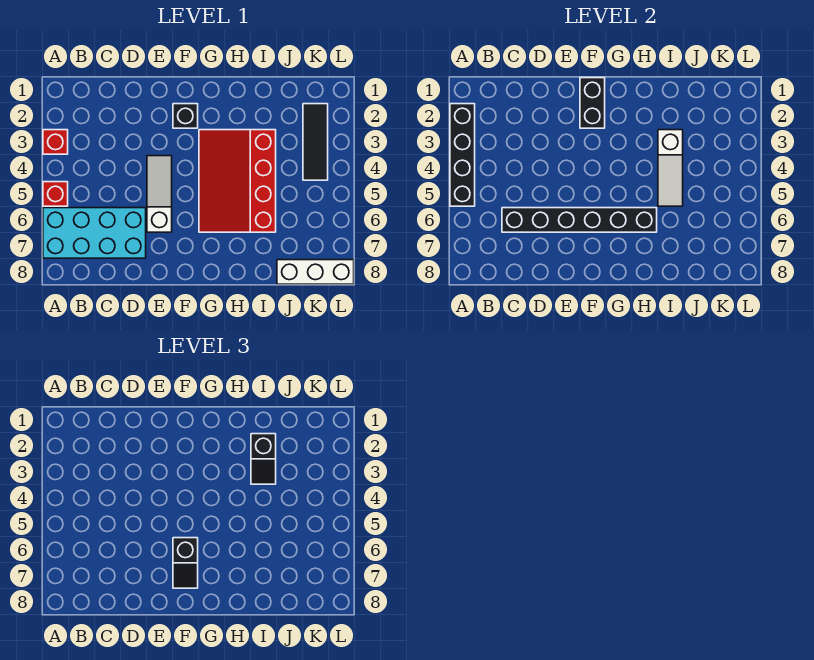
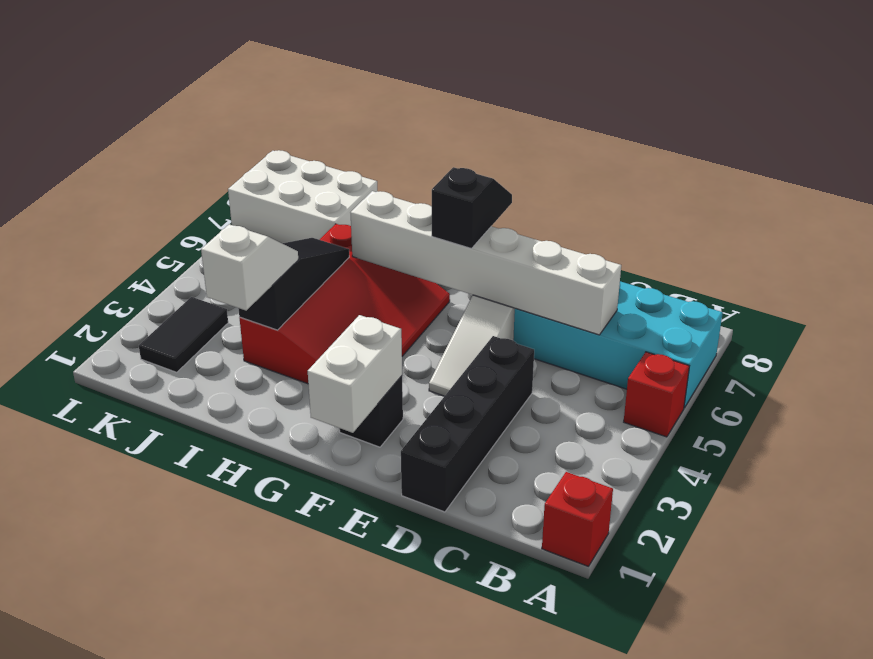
black 1x4 brick [450,104,475,206] -> black 1x4 brick moved to [401,336,534,512]
red 1x1 brick [43,130,68,154] -> red 1x1 brick moved to [542,472,613,566]
black 1x6 brick [502,208,657,232] -> white 1x6 brick [350,191,621,335]
black 1x2 brick [580,78,605,128] -> white 1x2 brick [308,315,402,433]
black 1x2 slope [251,434,276,484] -> white 1x2 slope [201,224,298,310]
white 1x3 slope [658,130,683,206] -> black 1x3 slope [238,238,349,330]
white 1x3 brick [277,260,354,284] -> white 2x3 brick [228,150,378,243]
black 1x3 tile [303,104,328,180] -> black 1x2 tile [139,297,228,372]

